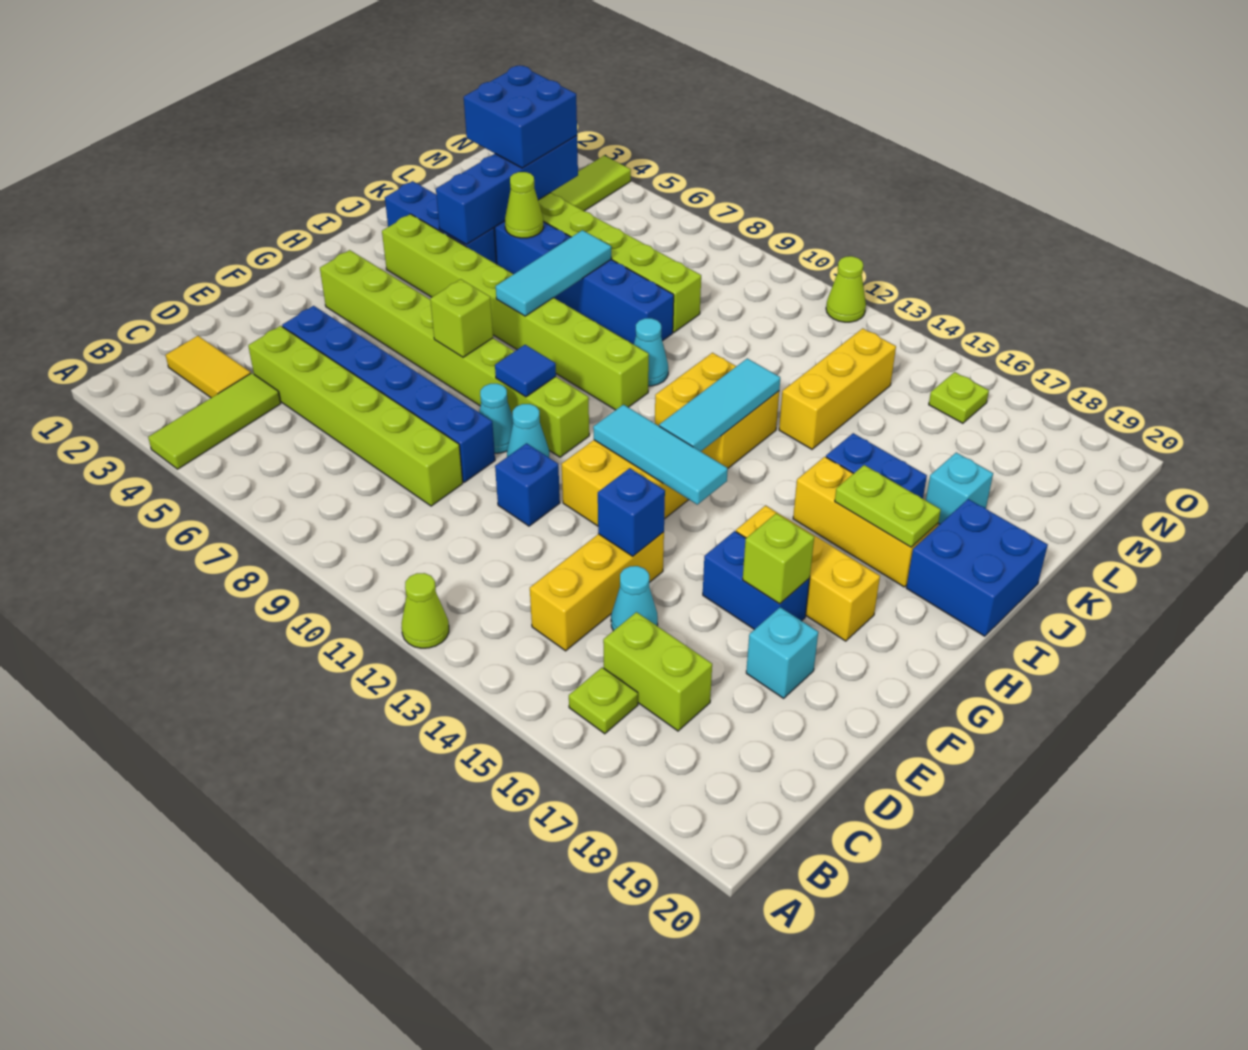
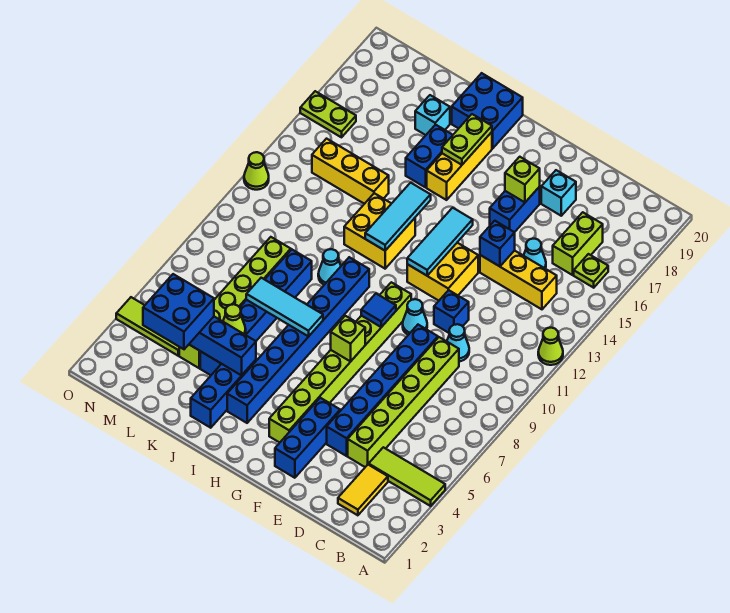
none -> blue 1x3 brick [275,398,340,478]
cyan 1x1 cone [479,384,513,453] -> cyan 1x1 cone moved to [447,324,469,361]
yellow 1x3 brick [736,505,880,641] -> none
cyan 1x3 tile [659,358,780,451] -> cyan 1x3 tile turned to [365,183,431,251]
lime 1x8 brick [382,214,649,410] -> blue 1x8 brick [227,257,369,423]
lime 1x1 plate [929,372,989,423] -> lime 1x2 plate [300,91,356,137]

